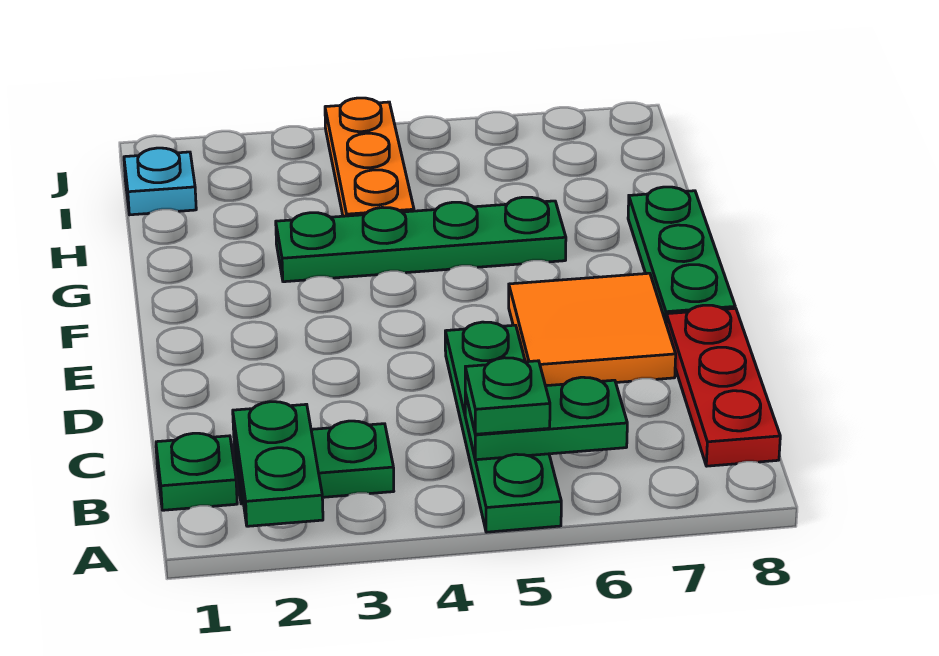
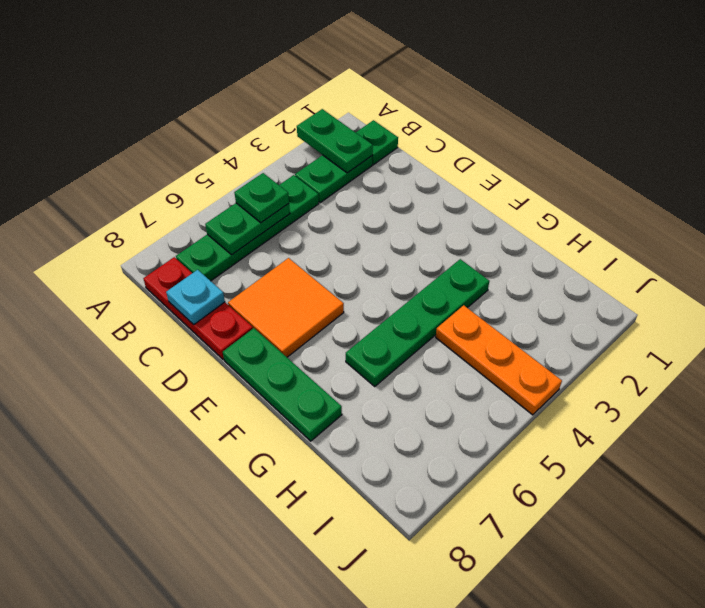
green 1x4 plate [445,322,561,532] -> green 1x4 plate turned to [176,175,319,281]
cyan 1x1 plate [124,148,196,215] -> cyan 1x1 plate moved to [166,270,225,325]

